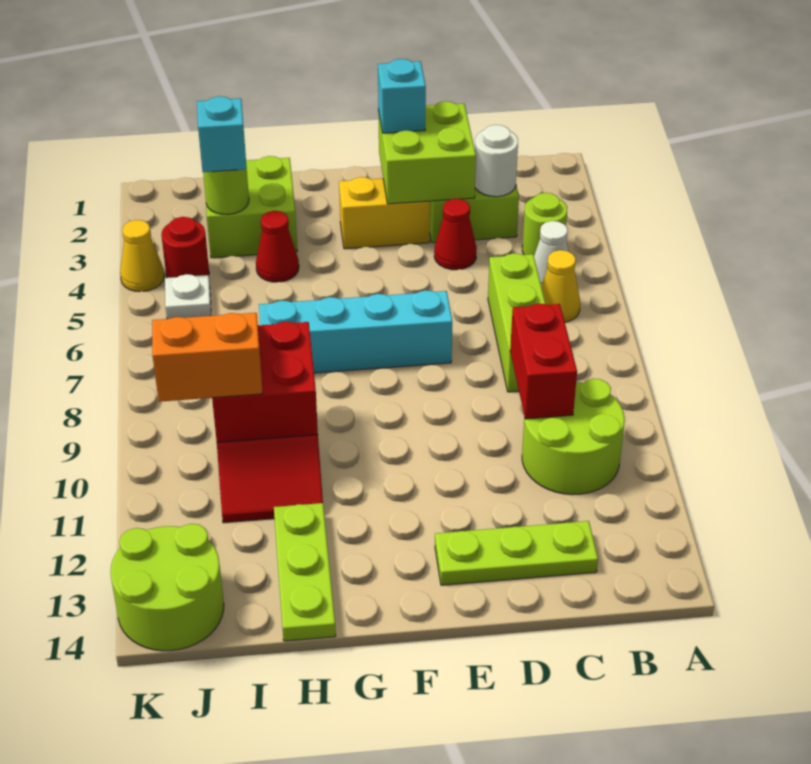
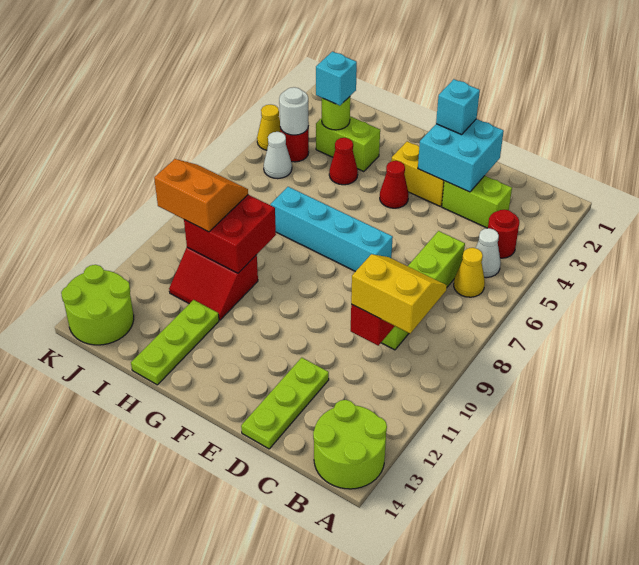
lime 1x1 round brick [522,193,567,255] -> red 1x1 round brick [488,210,519,258]
none -> yellow 2x2 slope [351,254,447,333]
lime 2x2 round brick [522,379,625,495] -> lime 2x2 round brick moved to [313,400,387,489]
white 1x1 round brick [475,125,518,197] -> white 1x1 round brick moved to [279,87,309,135]
lime 1x3 brick [488,253,546,392] -> lime 1x4 brick [381,231,465,350]
lime 1x3 plate [435,521,598,585] -> lime 1x3 plate turned to [241,358,329,449]
lime 2x2 brick [378,101,476,204] -> cyan 2x2 brick [418,119,504,192]
red 1x1 cone [434,199,477,270] -> red 1x1 cone moved to [380,161,409,208]
lime 2x2 brick [206,156,297,258] -> lime 1x2 brick [316,116,380,171]
white 1x1 plate [165,274,211,319] -> white 1x1 cone [264,132,292,179]

